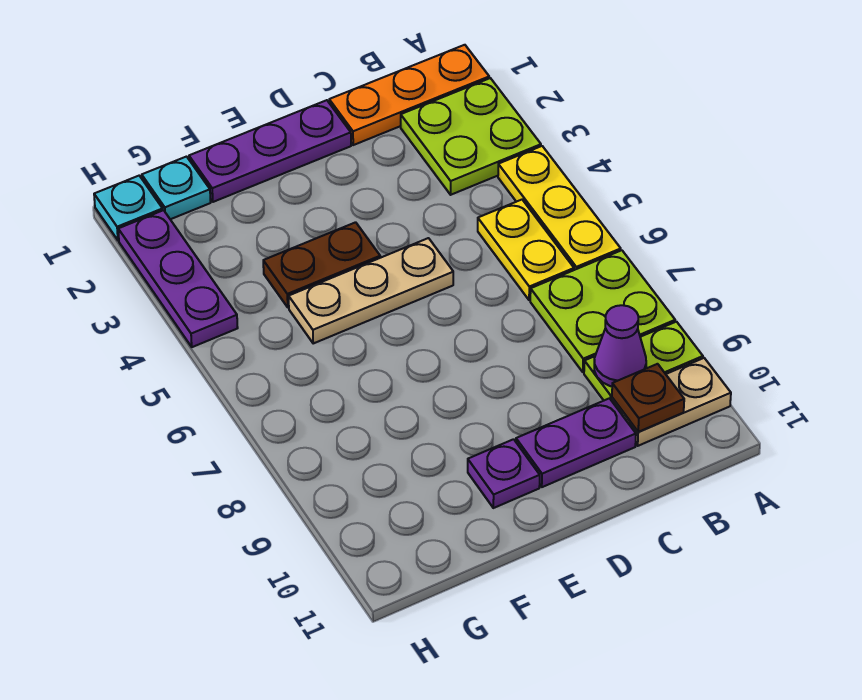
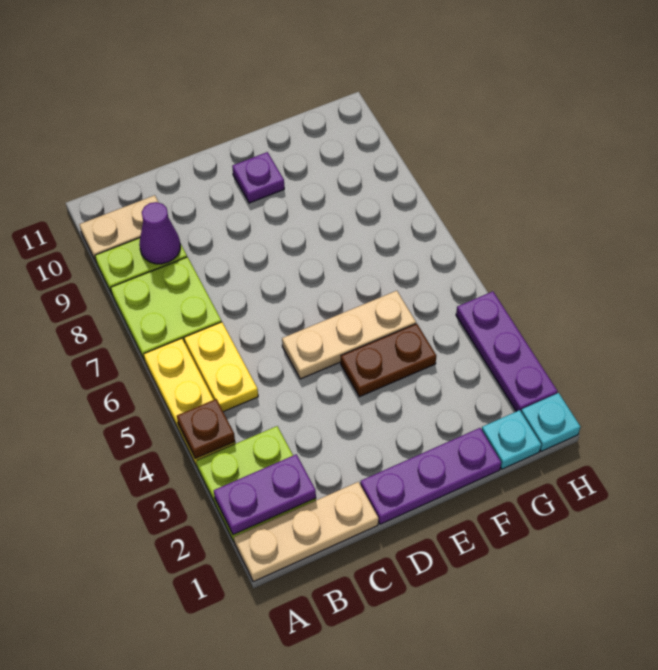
orange 1x3 plate [329,45,489,145] -> tan 1x3 plate [234,482,379,582]
brown 1x1 plate [612,364,684,432] -> brown 1x1 plate moved to [177,399,235,459]
purple 1x2 plate [516,398,636,487] -> purple 1x2 plate moved to [214,454,316,535]

